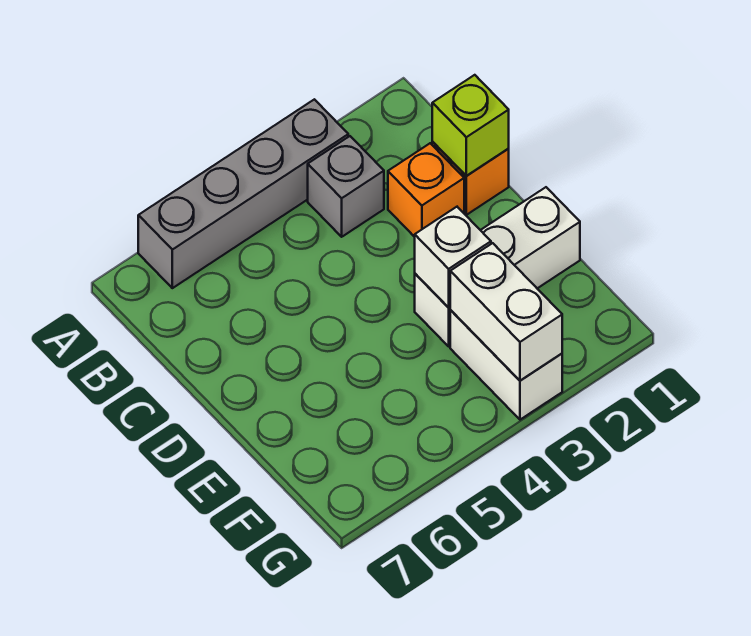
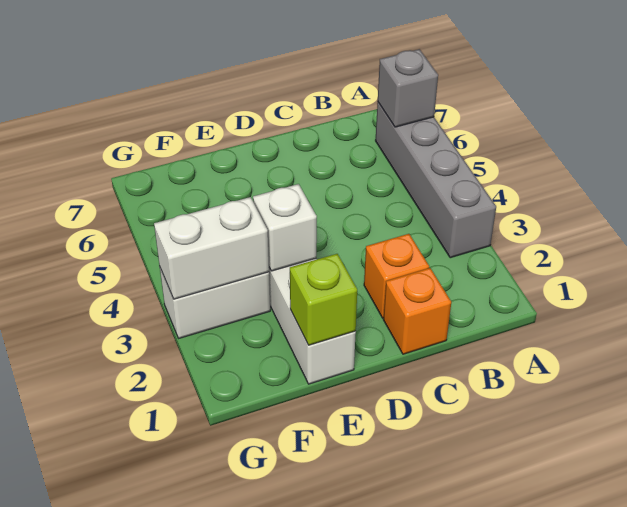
grey 1x1 brick [308,136,384,237] -> grey 1x1 brick moved to [378,49,438,127]
lime 1x1 brick [432,75,509,176] -> lime 1x1 brick moved to [290,254,357,345]

